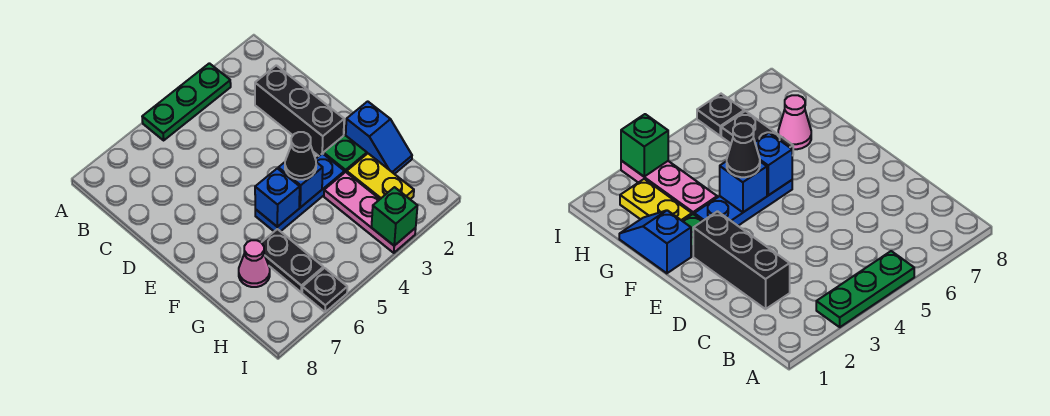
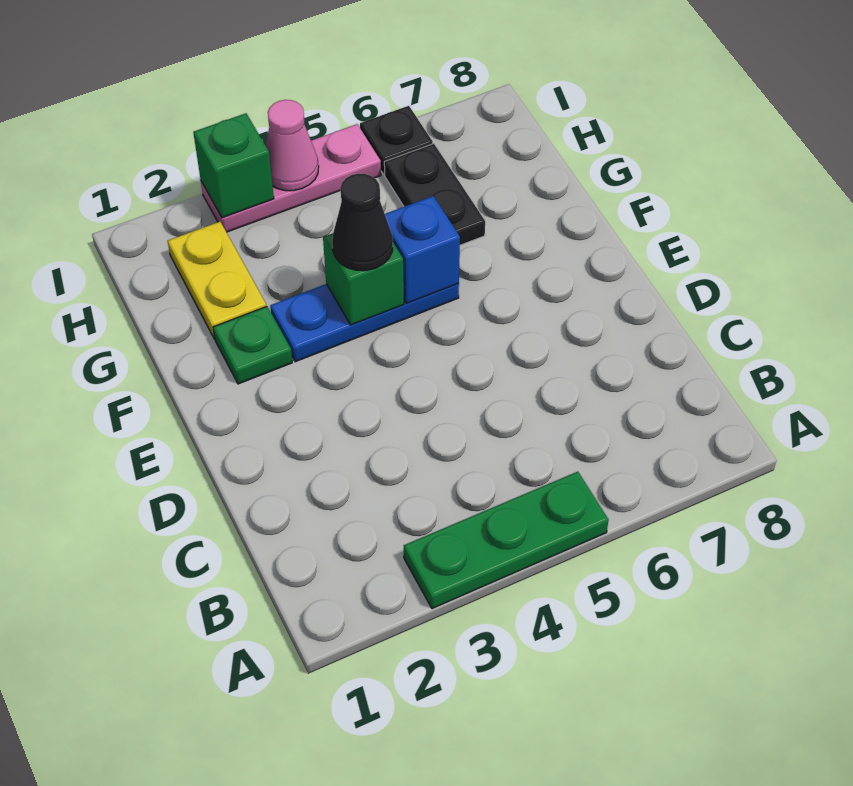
black 1x3 brick [255,65,344,156] -> none
blue 1x2 slope [346,101,412,174] -> none
blue 1x1 brick [278,162,323,208] -> green 1x1 brick [323,233,404,325]
pink 1x3 plate [324,172,416,253] -> pink 1x3 plate turned to [201,124,381,232]
pink 1x1 cone [239,240,270,287] -> pink 1x1 cone moved to [266,100,319,191]

